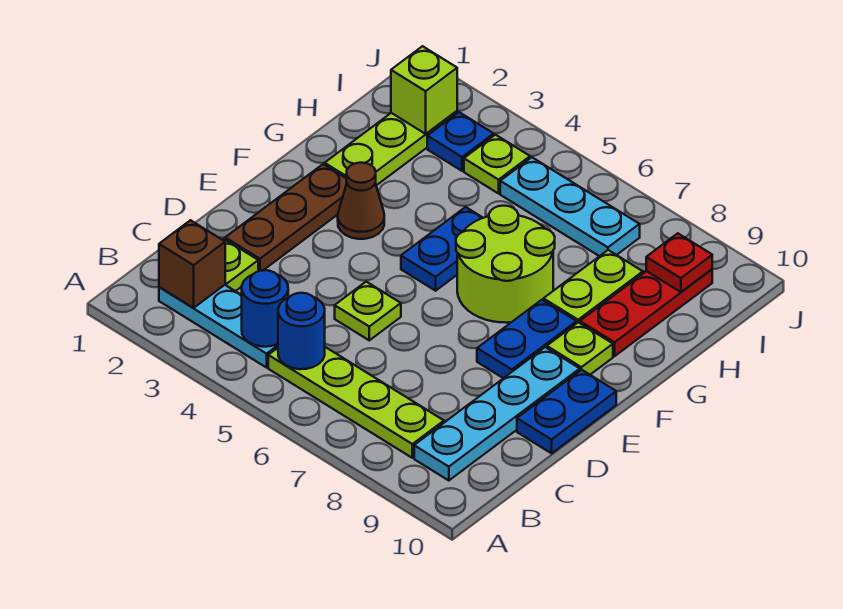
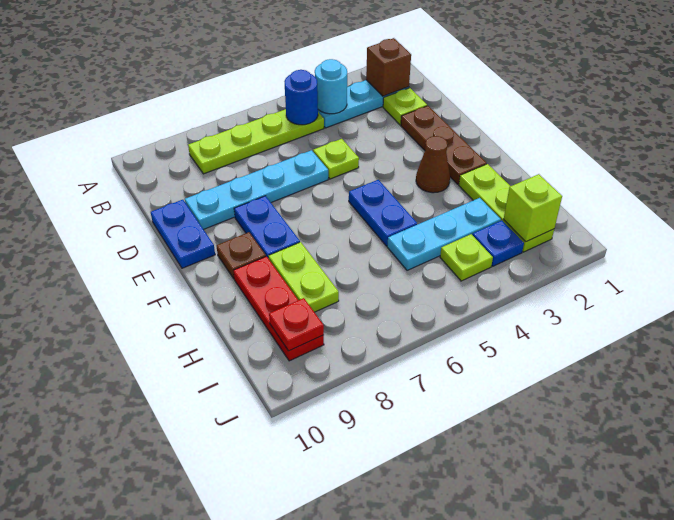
blue 1x1 round brick [242,270,288,347] -> cyan 1x1 round brick [315,59,348,114]
cyan 1x4 plate [414,347,580,481] -> cyan 1x4 plate turned to [185,150,328,229]
lime 2x2 round brick [456,206,555,323] -> none
lime 1x1 plate [547,322,613,375] -> brown 1x1 plate [216,232,266,279]
cyan 1x3 plate [500,157,640,256] -> cyan 1x3 plate moved to [387,198,501,270]

